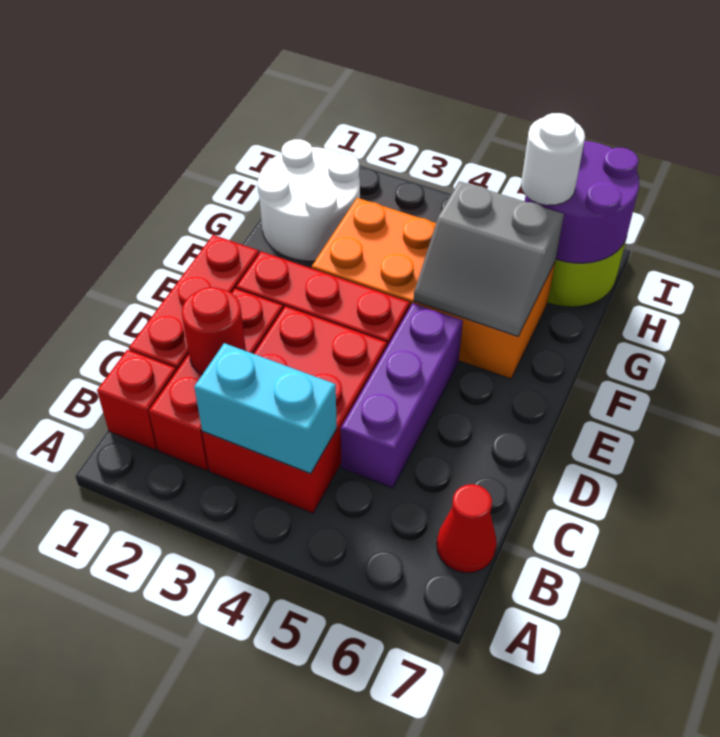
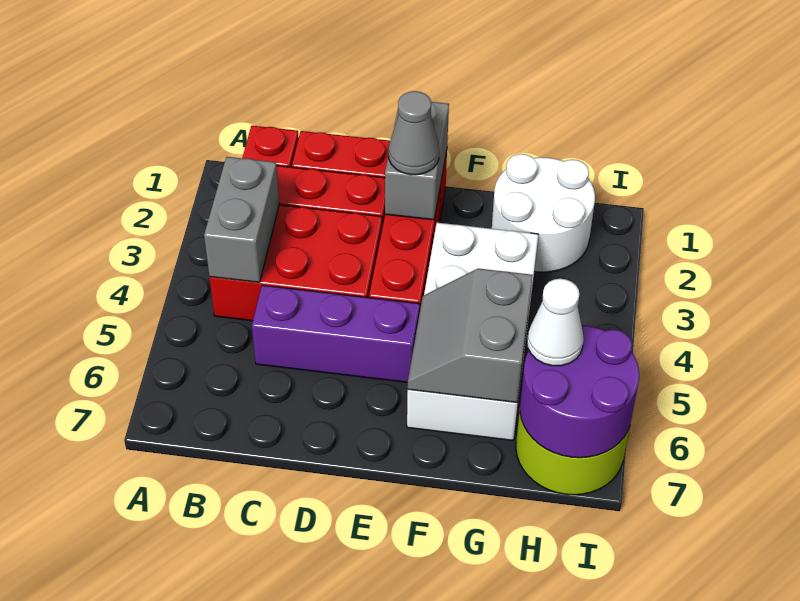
cyan 1x2 brick [194,343,337,473] -> grey 1x2 brick [204,157,279,282]
red 1x1 cone [437,484,497,573] -> none
red 1x1 round brick [182,287,246,374] -> none
none -> grey 1x2 brick [385,102,449,220]
none -> grey 1x1 cone [389,91,439,175]
orange 2x4 brick [312,198,555,379] -> white 2x4 brick [407,223,538,441]
white 1x1 round brick [521,113,585,205] -> white 1x1 cone [527,279,584,366]

